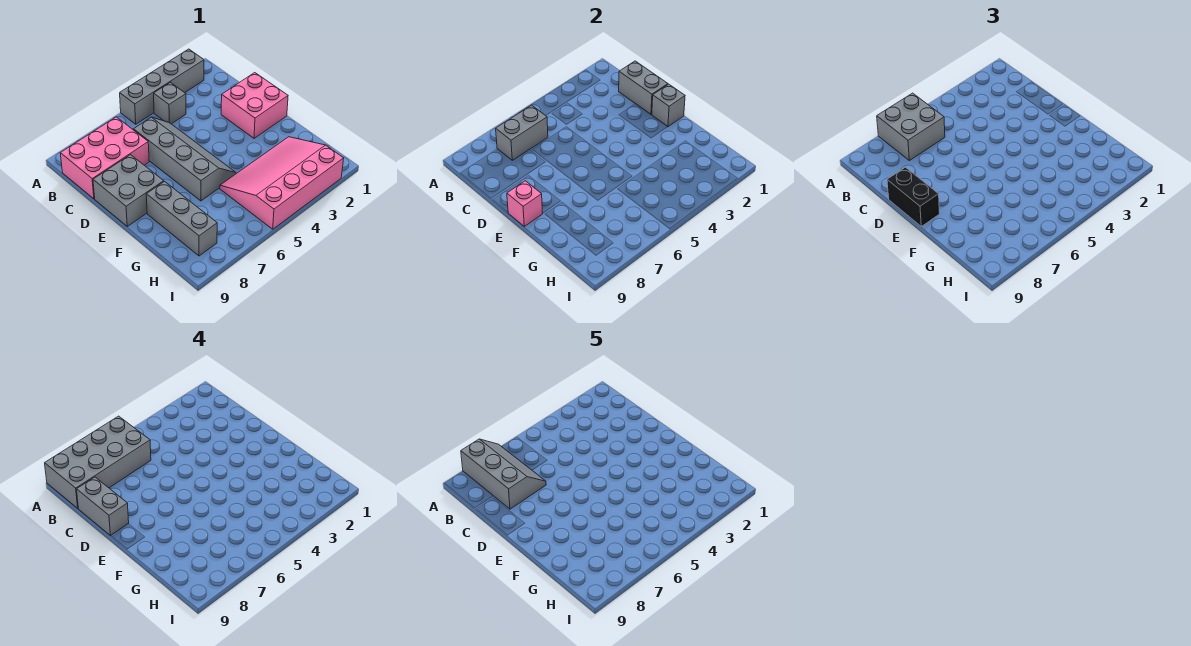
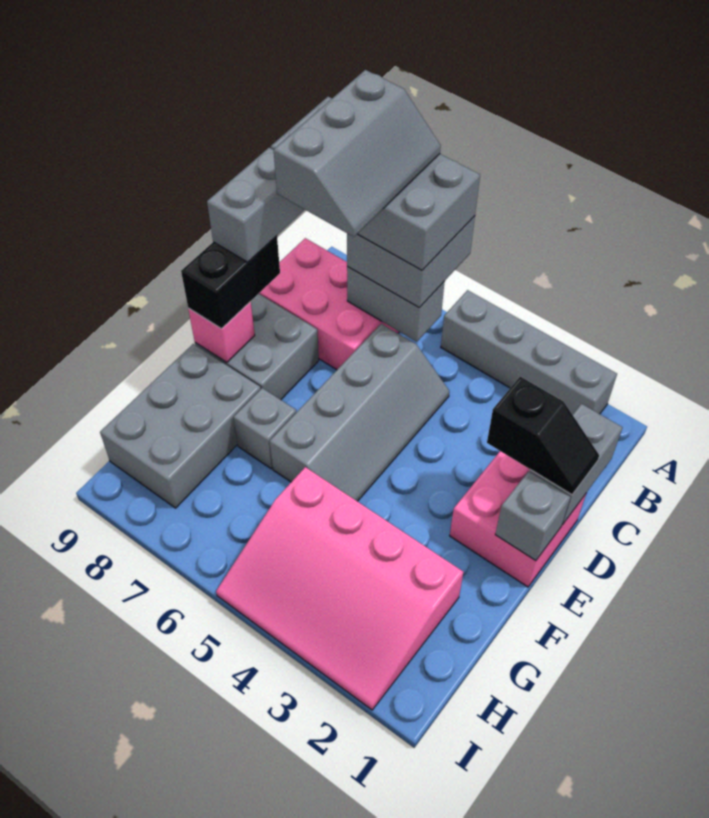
grey 1x1 brick [154,82,186,124] -> grey 1x1 brick moved to [234,388,296,469]
none -> black 1x2 slope [487,377,599,495]
grey 1x3 brick [146,182,217,256] -> grey 2x3 brick [100,344,261,508]
pink 3x4 slope [220,137,344,229] -> pink 3x4 slope turned to [216,467,463,710]

